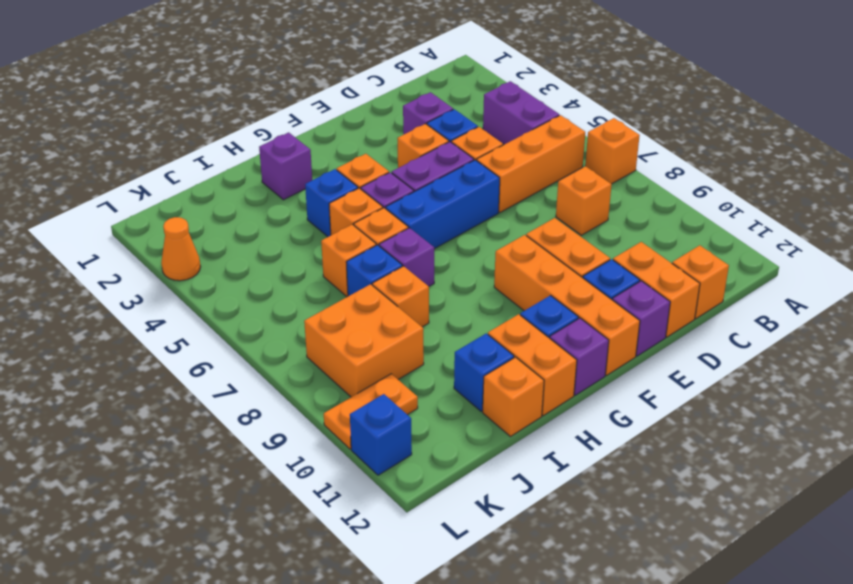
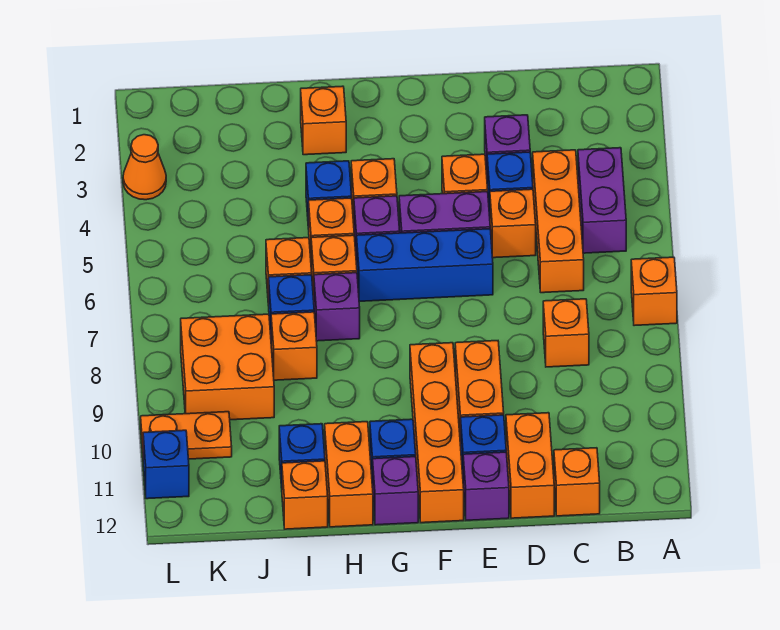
orange 1x3 brick [477,115,585,213] -> orange 1x3 brick turned to [533,150,584,293]
purple 1x1 brick [259,132,312,200] -> orange 1x1 brick [301,86,346,155]

